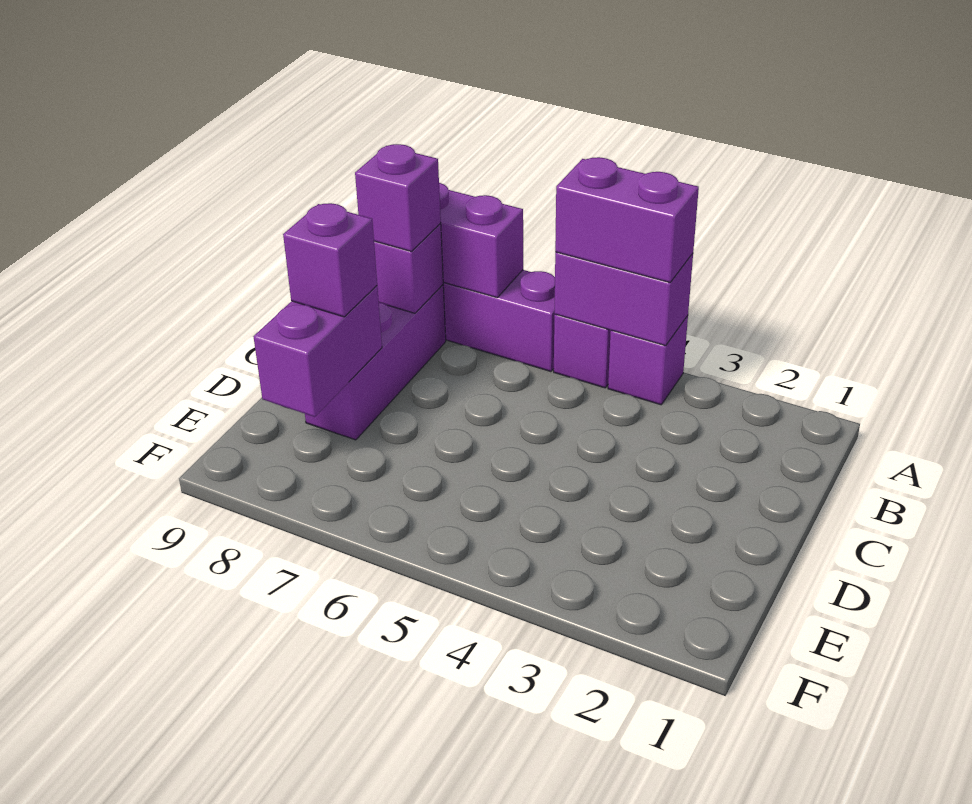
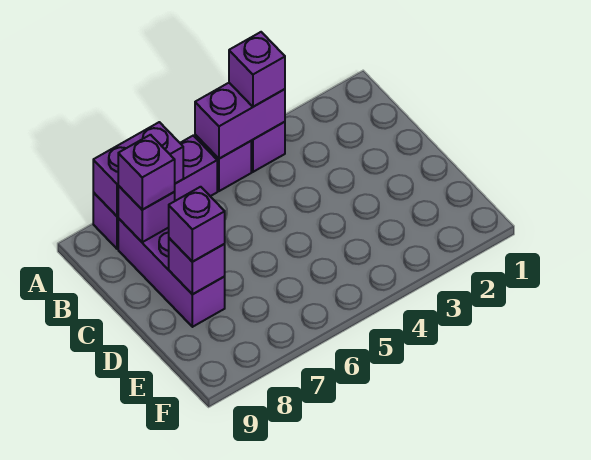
purple 1x2 brick [555,157,699,282] -> purple 1x1 brick [229,32,285,107]
purple 1x2 brick [253,286,382,417] -> purple 1x1 brick [169,238,225,294]

